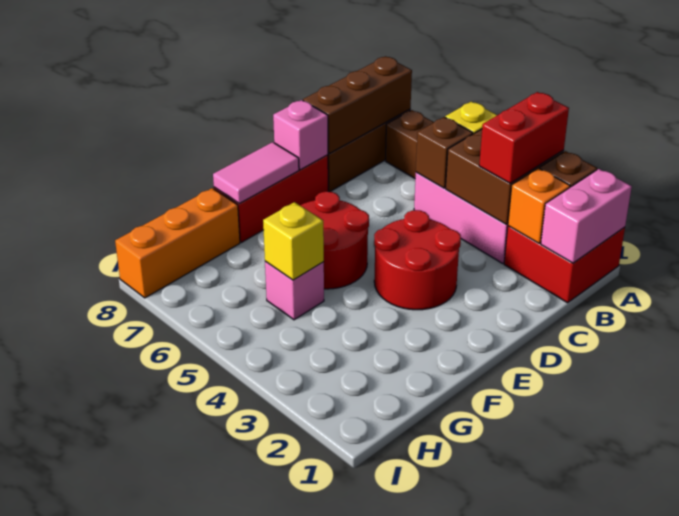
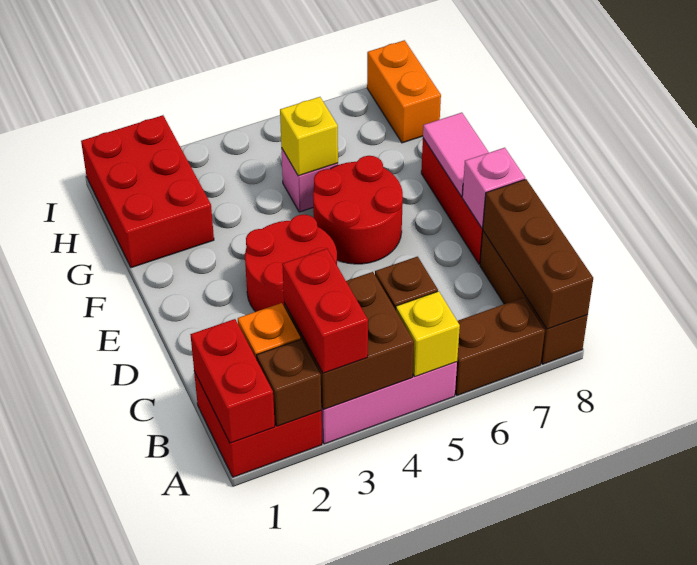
pink 1x2 brick [541,169,632,263] -> red 1x2 brick [190,319,275,443]
none -> red 2x3 brick [81,115,214,268]
orange 1x3 brick [115,188,240,298] -> orange 1x2 brick [367,40,441,143]

